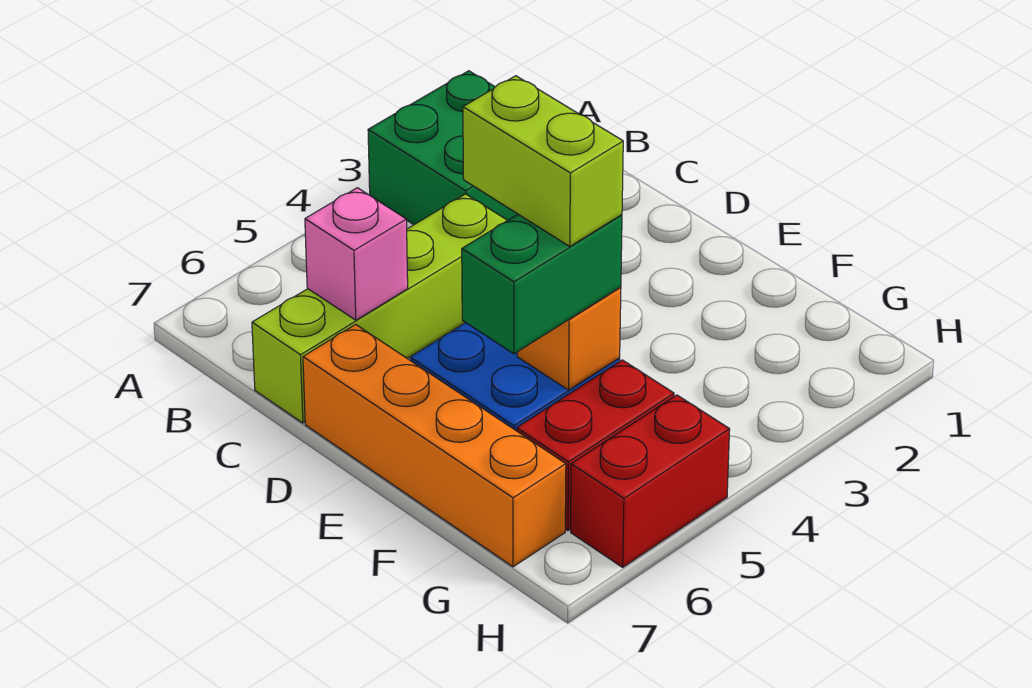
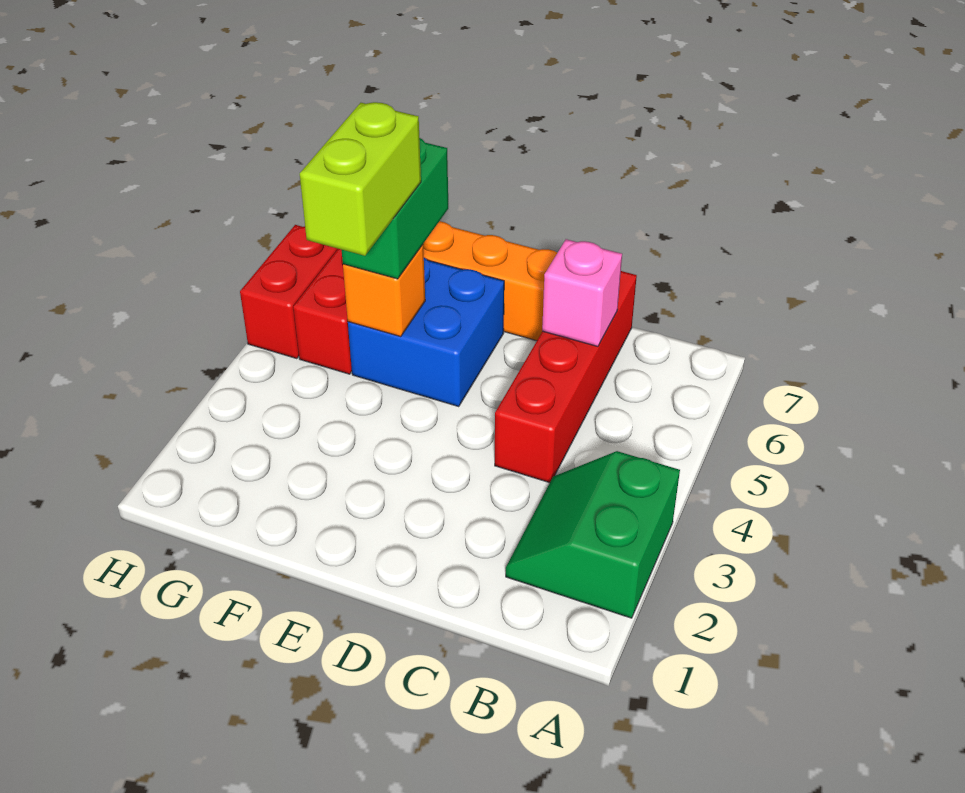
green 2x2 brick [368,71,518,225] -> green 2x2 slope [506,451,680,618]
lime 1x4 brick [252,194,508,423] -> red 1x4 brick [495,271,637,483]
lime 1x2 brick [463,76,623,246] -> lime 1x2 brick turned to [300,102,421,256]

